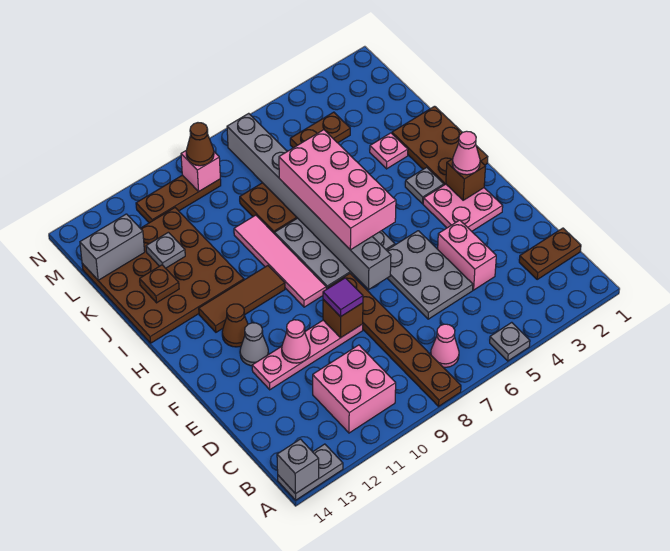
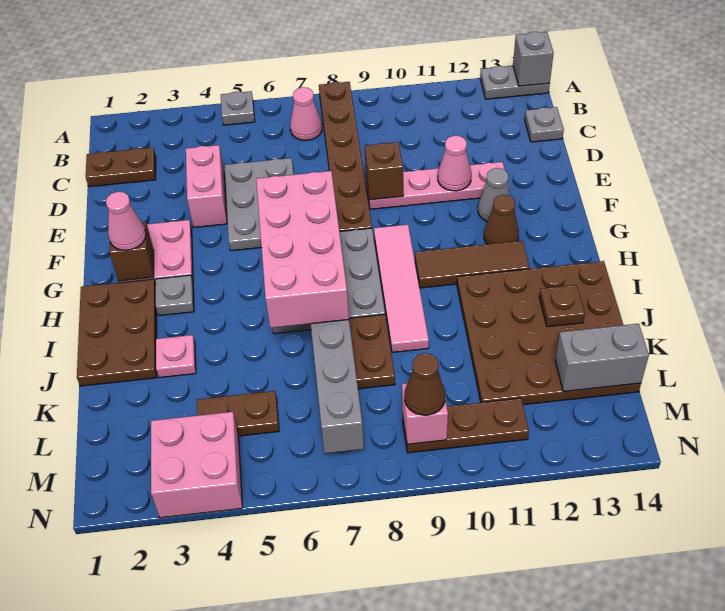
pink 2x2 brick [313,345,396,433] -> pink 2x2 brick moved to [151,412,243,518]
purple 1x1 tile [323,278,363,317] -> none
grey 1x1 plate [146,232,185,268] -> grey 1x1 plate moved to [524,107,564,142]

